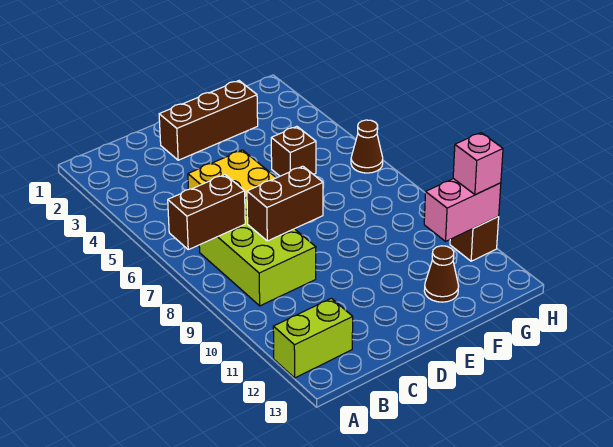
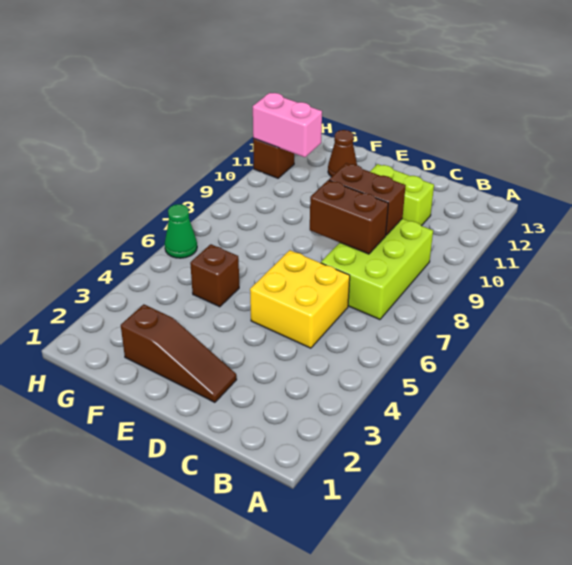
brown 1x2 brick [168,175,245,250] -> brown 1x2 brick moved to [329,163,406,235]
lime 1x2 brick [273,298,353,378] -> lime 1x2 brick moved to [370,164,434,226]
brown 1x3 brick [159,81,258,160] -> brown 1x3 slope [121,304,237,402]
brown 1x1 cone [351,120,383,173] -> green 1x1 cone [165,204,197,258]
pink 1x1 brick [453,133,503,195] -> none

